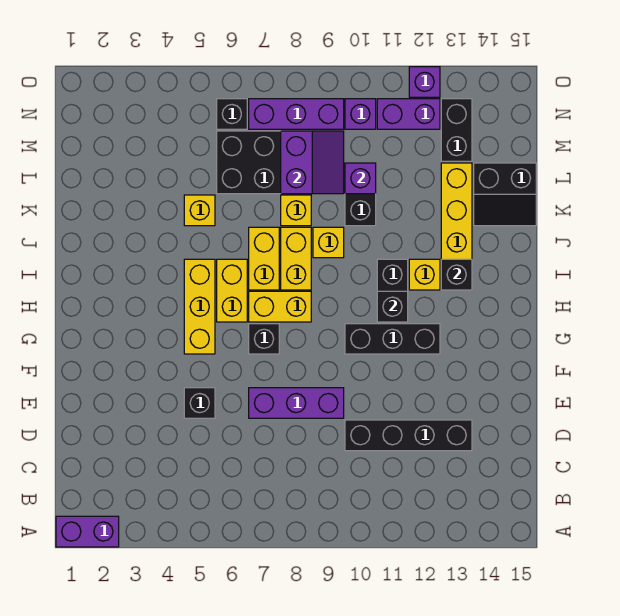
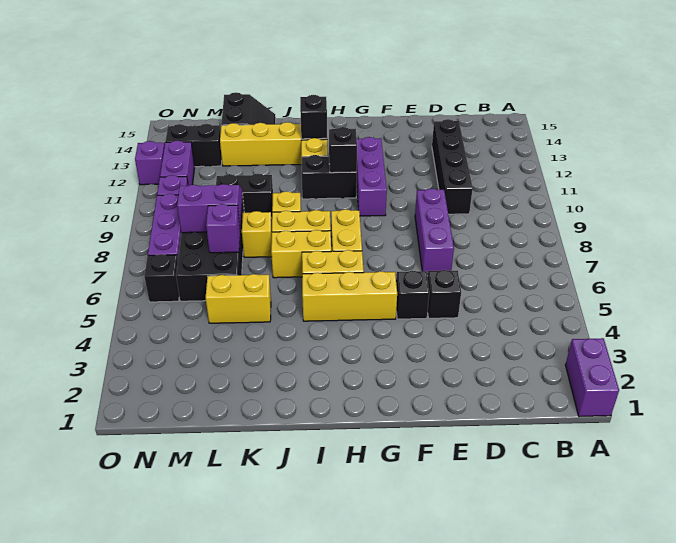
black 1x1 brick [249,324,279,354] -> black 1x1 brick moved to [396,271,429,319]
black 1x3 brick [345,324,440,354] -> purple 1x3 brick [356,137,387,216]
yellow 1x1 brick [184,195,215,226] -> yellow 1x2 brick [206,274,271,323]
purple 1x1 brick [345,163,376,194] -> purple 1x1 brick moved to [206,204,240,253]

